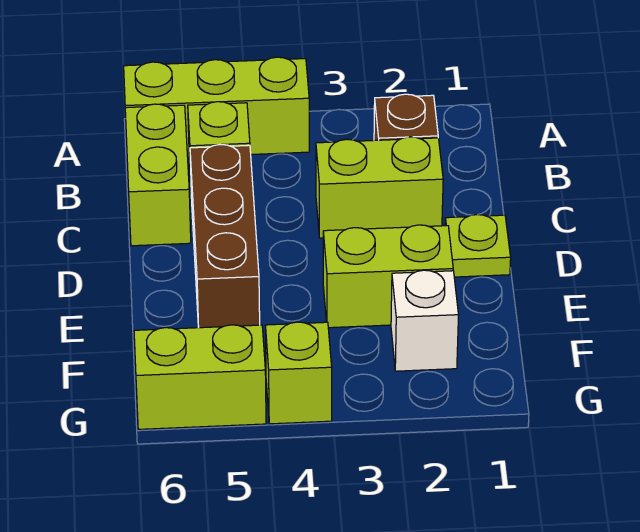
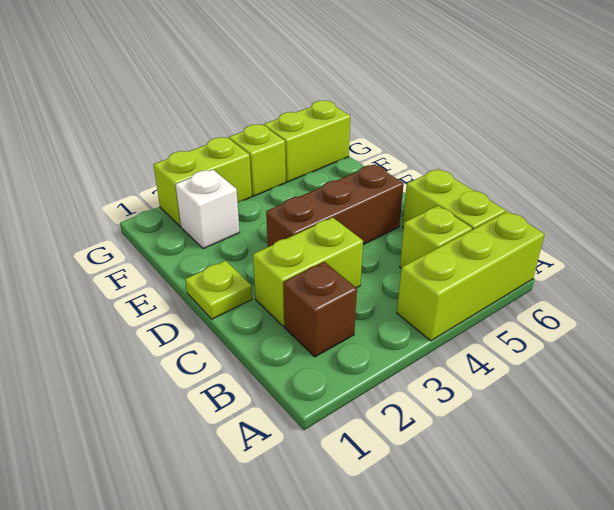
brown 1x3 brick [190,144,260,328] -> brown 1x3 brick turned to [266,164,404,247]
lime 1x2 brick [323,225,453,328] -> lime 1x2 brick moved to [153,137,252,227]

